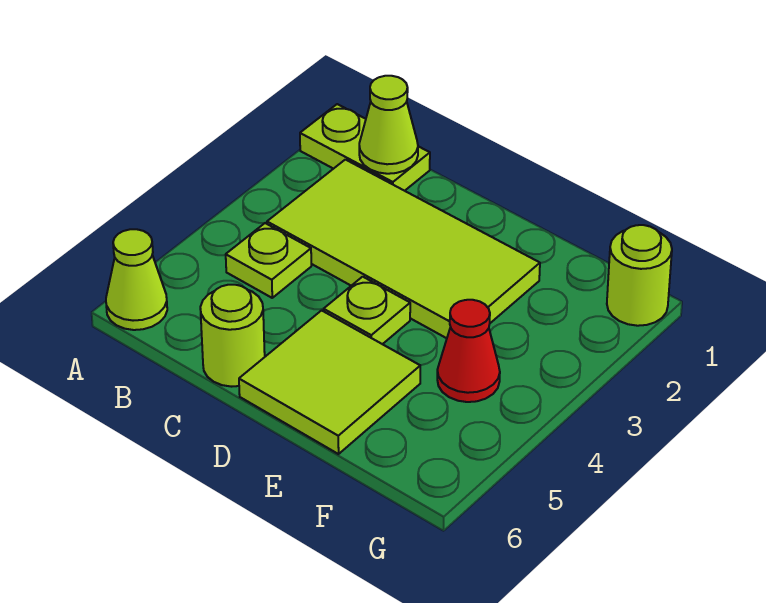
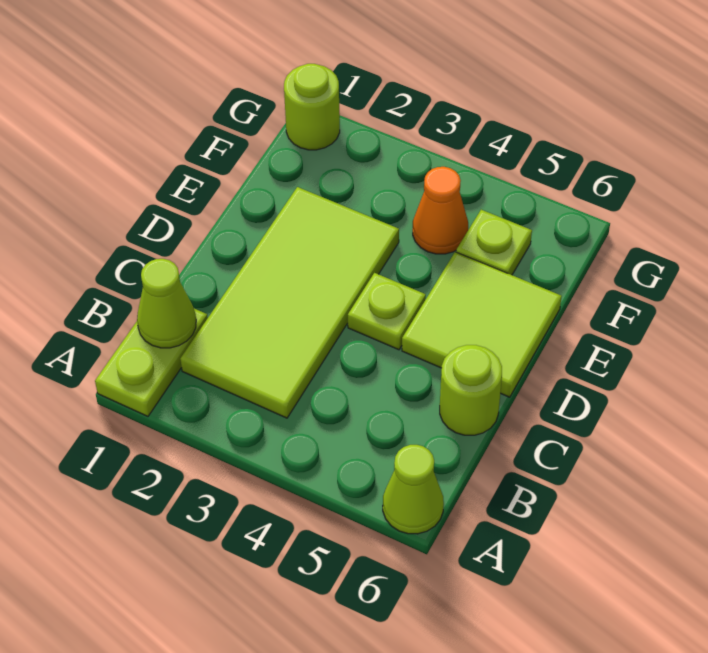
lime 1x1 plate [226,223,311,298] -> lime 1x1 plate moved to [456,210,532,275]
red 1x1 cone [437,300,500,402] -> orange 1x1 cone [413,167,468,254]

